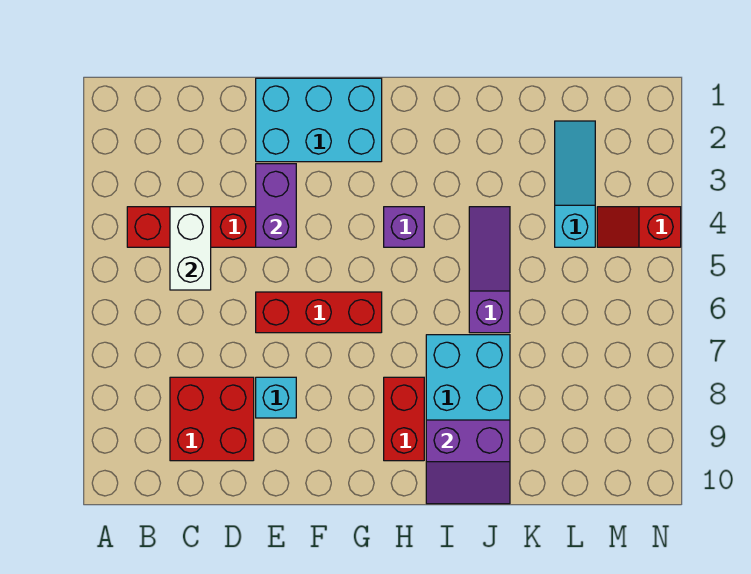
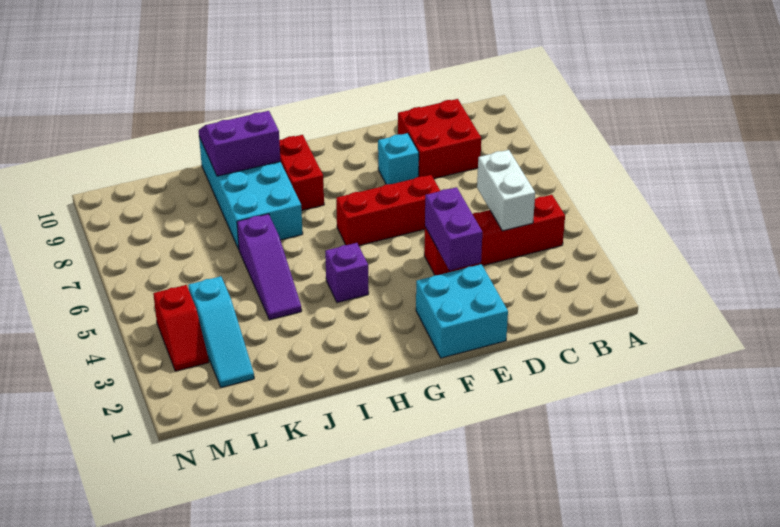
cyan 2x3 brick [256,78,382,162] -> cyan 2x2 brick [416,264,508,358]
red 1x2 slope [597,207,681,247] -> red 1x2 slope turned to [153,285,209,371]

